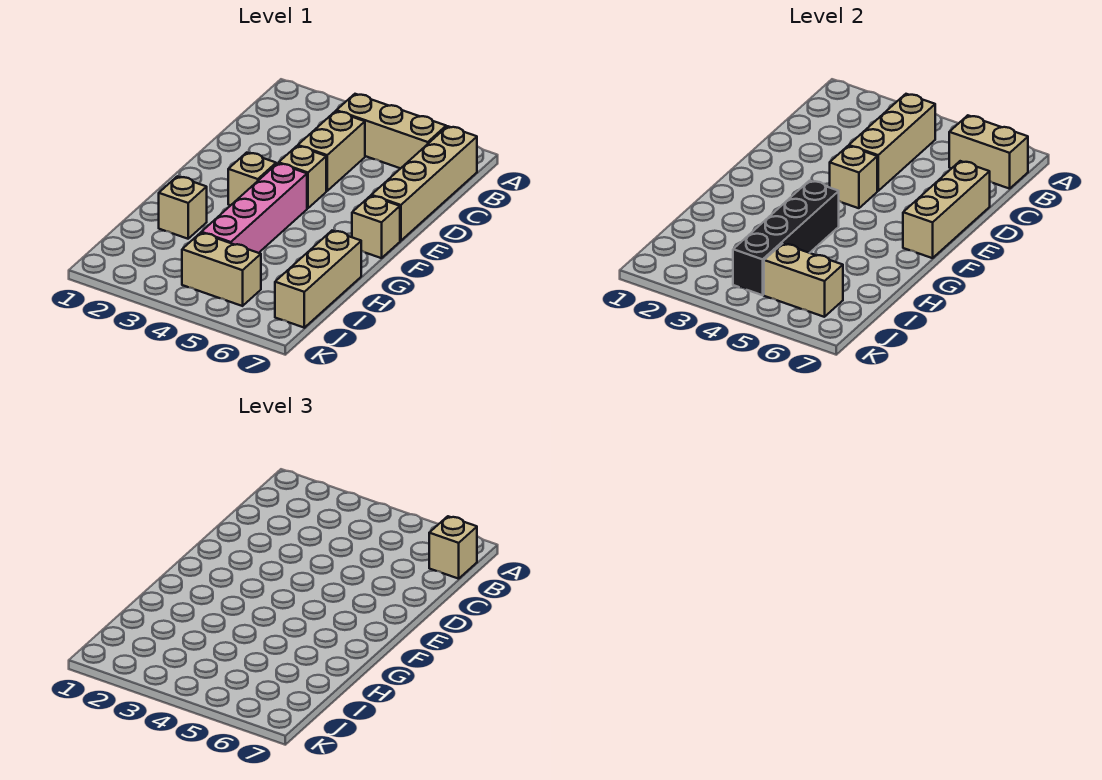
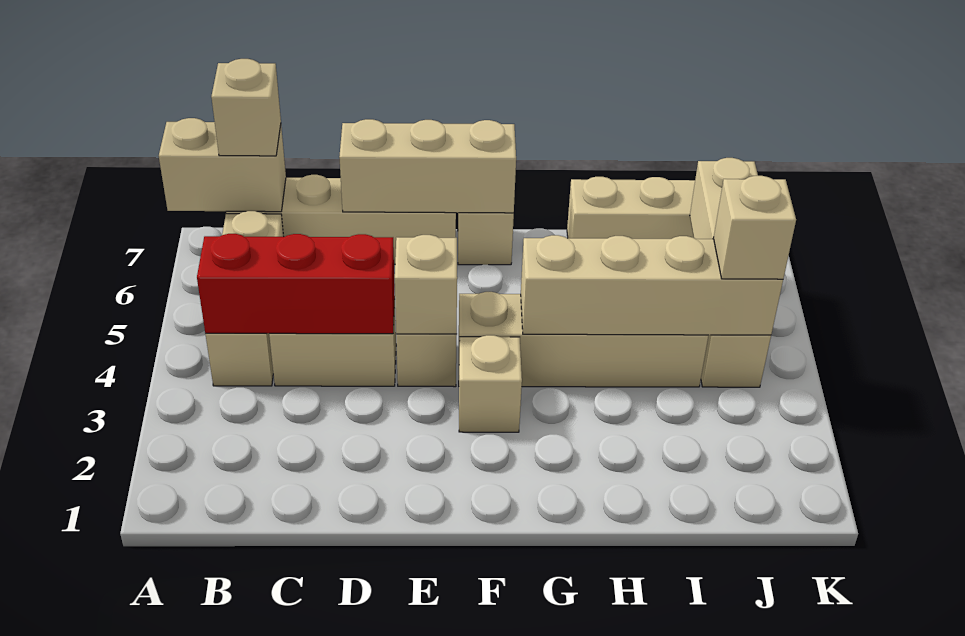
tan 1x3 brick [849,94,935,191] -> red 1x3 brick [197,234,395,334]
tan 1x2 brick [949,115,1028,189] -> tan 1x2 brick turned to [159,118,286,212]
pink 1x4 brick [201,163,307,253] -> tan 1x4 brick [459,292,708,387]
black 1x4 brick [733,181,839,295] -> tan 1x4 brick [521,235,783,335]
tan 1x1 brick [159,176,207,239] -> tan 1x1 brick moved to [714,176,796,279]

